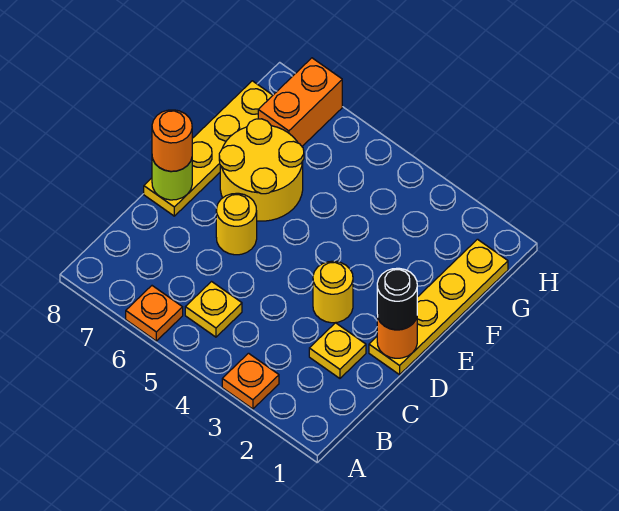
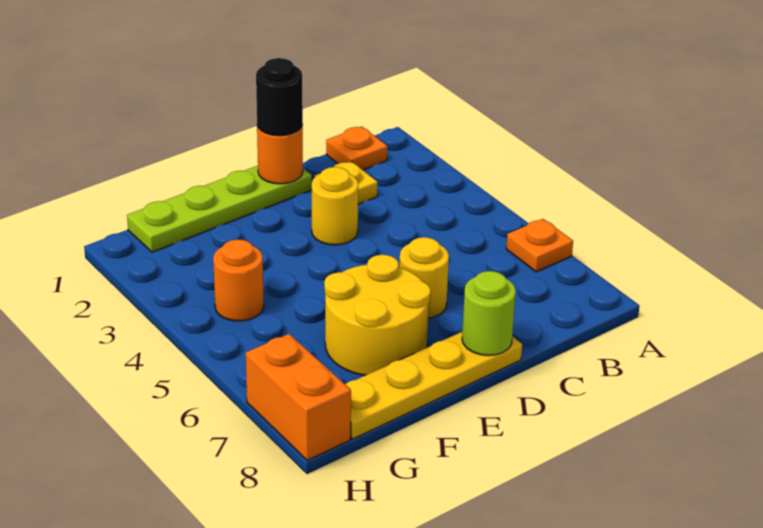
orange 1x1 plate [222,353,279,409] -> orange 1x1 plate moved to [326,126,387,170]
yellow 1x1 plate [185,282,242,337] -> none
yellow 1x4 plate [369,239,508,375] -> lime 1x4 plate [127,166,312,252]
orange 1x1 round brick [152,110,192,171] -> orange 1x1 round brick moved to [213,240,264,321]
orange 1x2 brick [258,58,342,146] -> orange 1x2 brick turned to [246,334,351,460]

